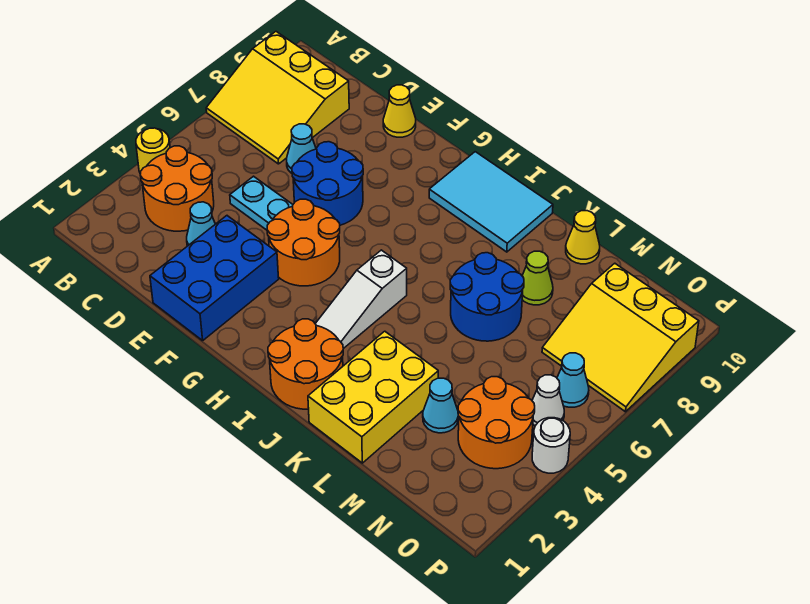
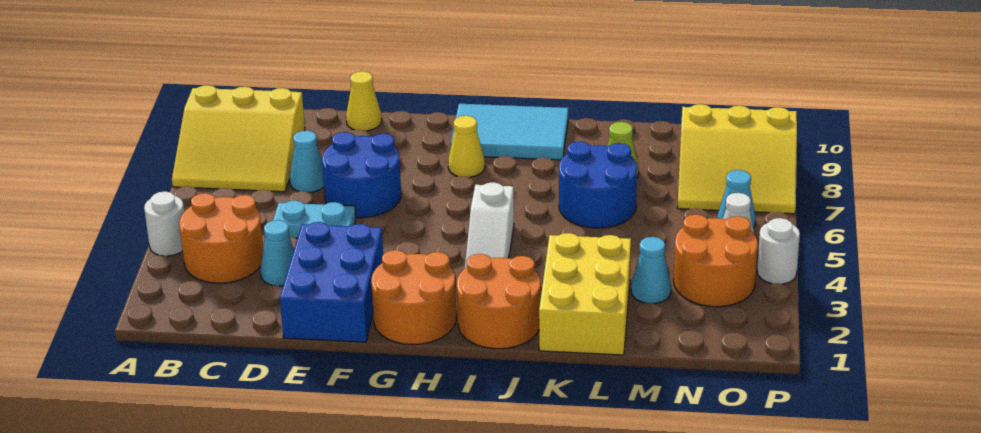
yellow 1x1 round brick [136,128,170,174] -> white 1x1 round brick [144,191,184,256]
orange 2x2 round brick [267,199,340,286] -> orange 2x2 round brick moved to [371,250,456,344]
yellow 1x1 cone [566,211,600,264] -> yellow 1x1 cone moved to [448,116,485,177]

